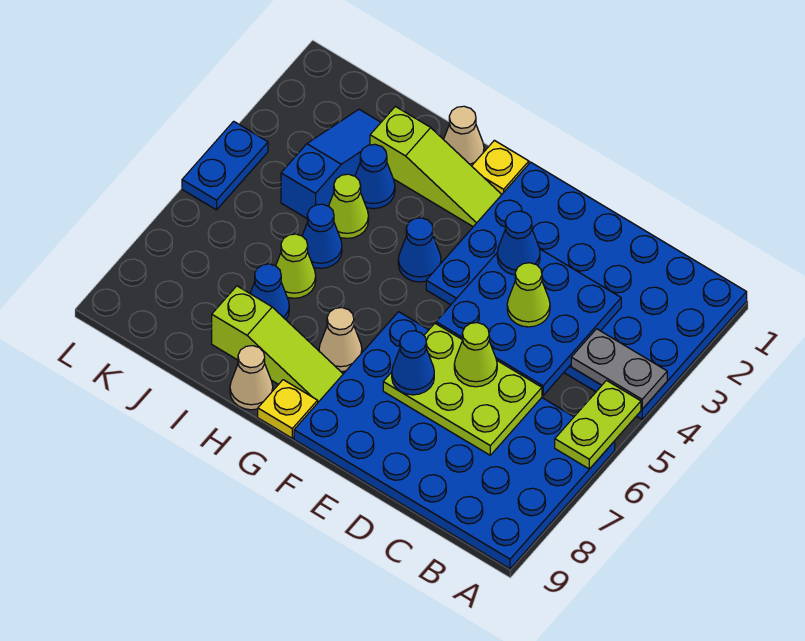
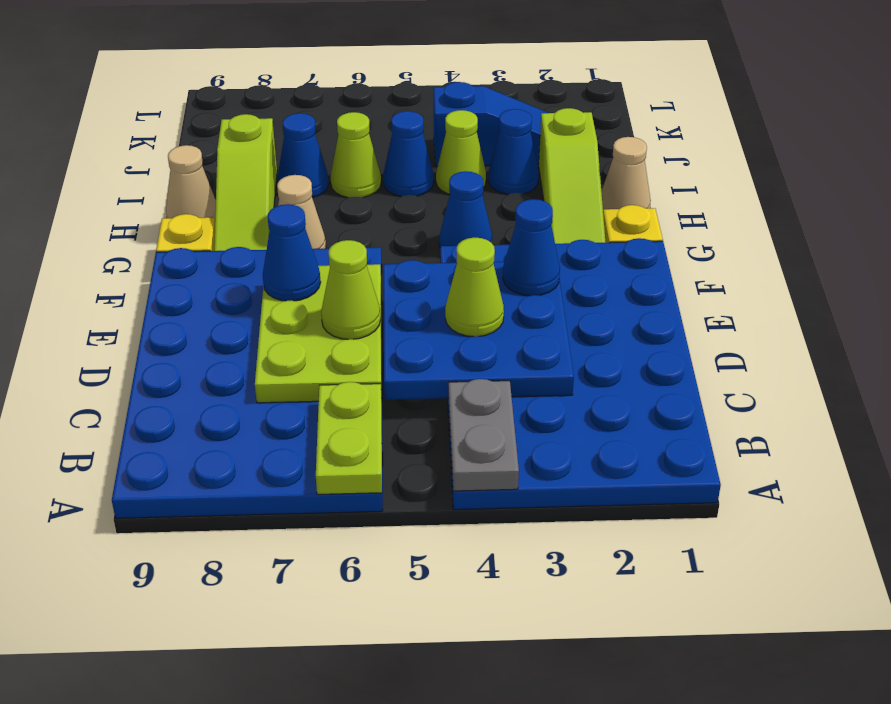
lime 1x2 plate [555,381,641,469] -> lime 1x2 plate turned to [316,382,382,494]
blue 1x2 plate [182,121,268,210] -> none

